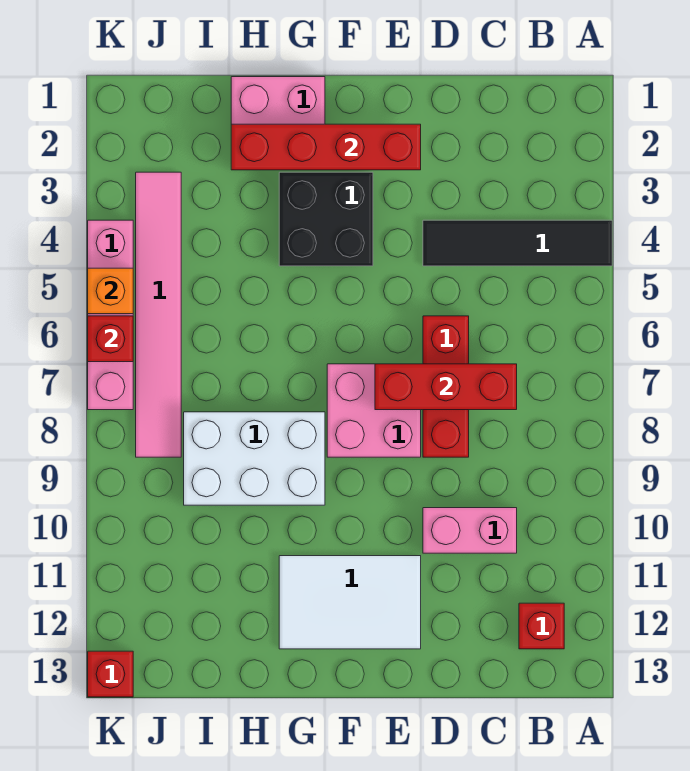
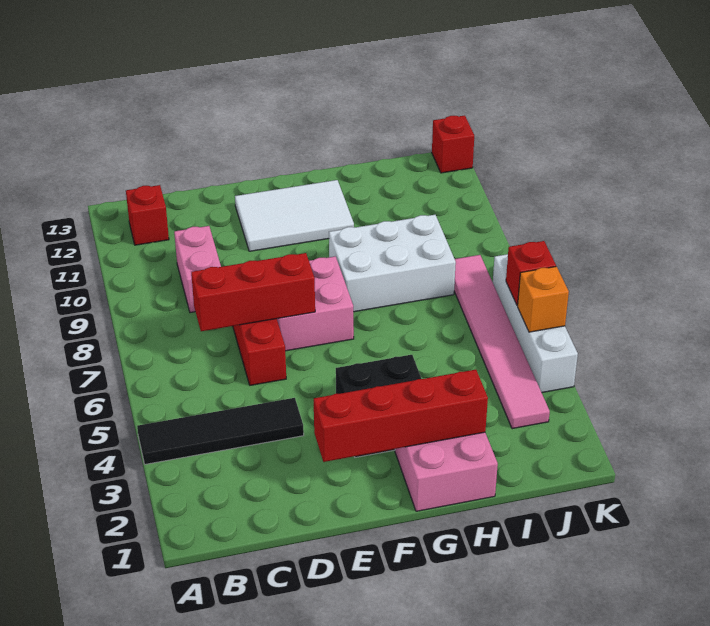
pink 1x2 brick [423,508,517,553] -> pink 1x2 brick turned to [174,226,221,313]
pink 1x4 brick [88,220,133,410] -> white 1x4 brick [493,254,578,392]

